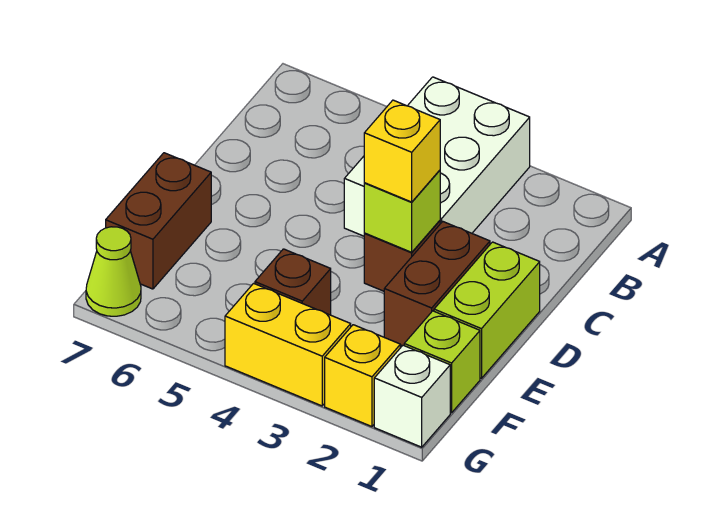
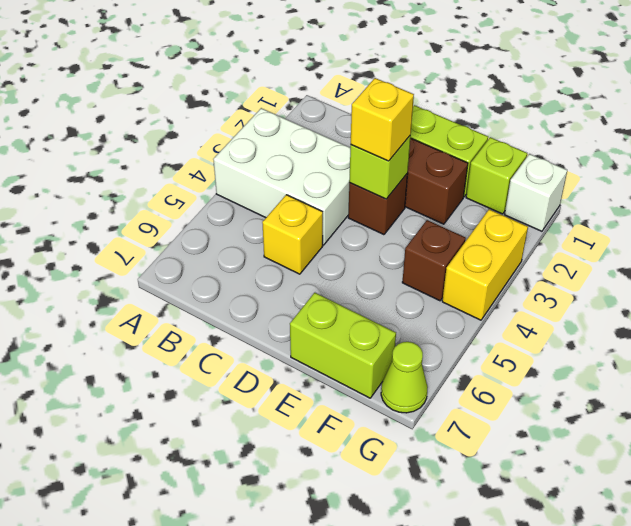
brown 1x2 brick [106,153,211,289] -> lime 1x2 brick [290,293,396,398]
yellow 1x1 brick [325,325,401,427] -> yellow 1x1 brick moved to [262,195,323,274]

